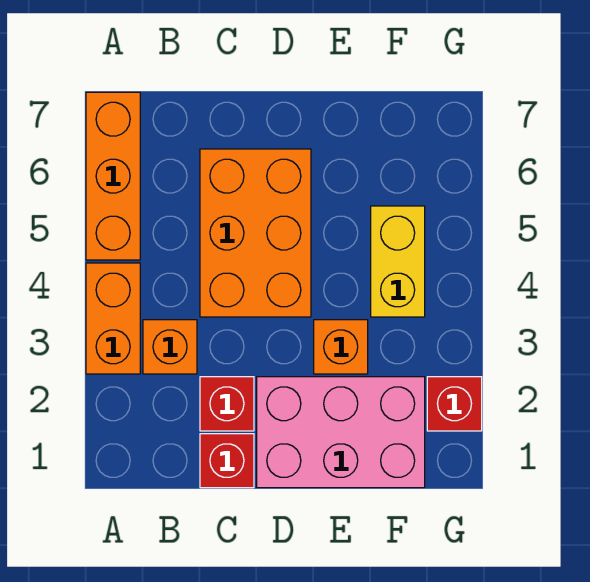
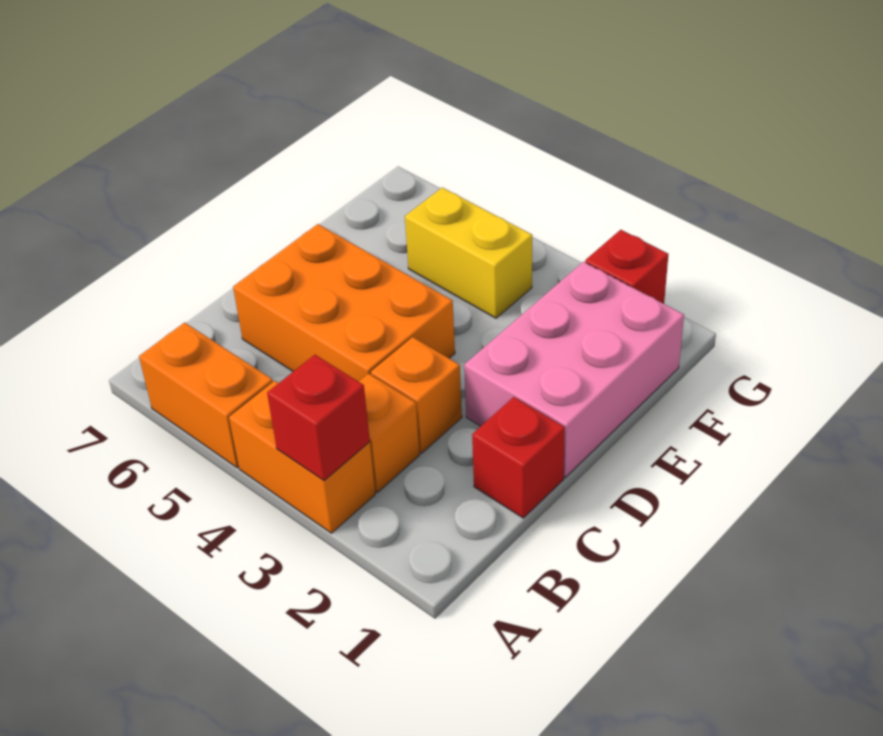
orange 1x3 brick [86,92,140,260] -> orange 1x2 brick [139,323,273,468]
red 1x1 brick [200,377,254,431] -> red 1x1 brick moved to [267,355,370,481]
orange 1x1 brick [314,320,368,374] -> orange 1x1 brick moved to [371,337,462,453]

